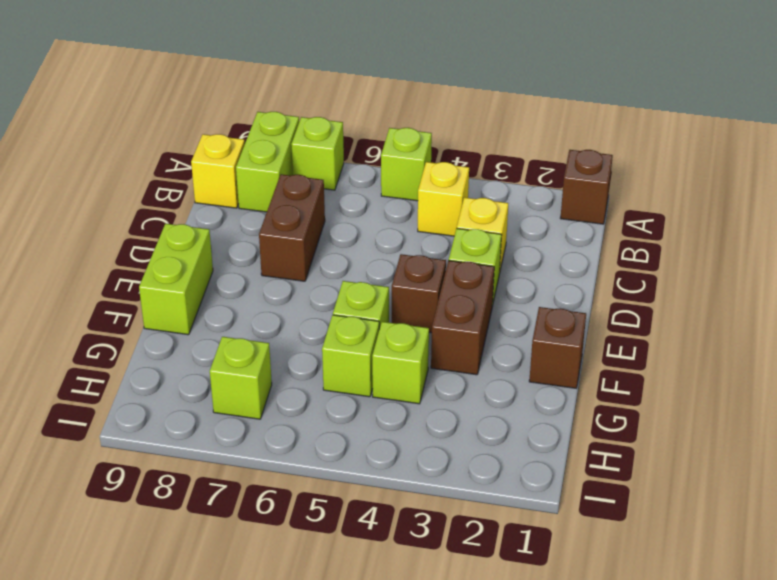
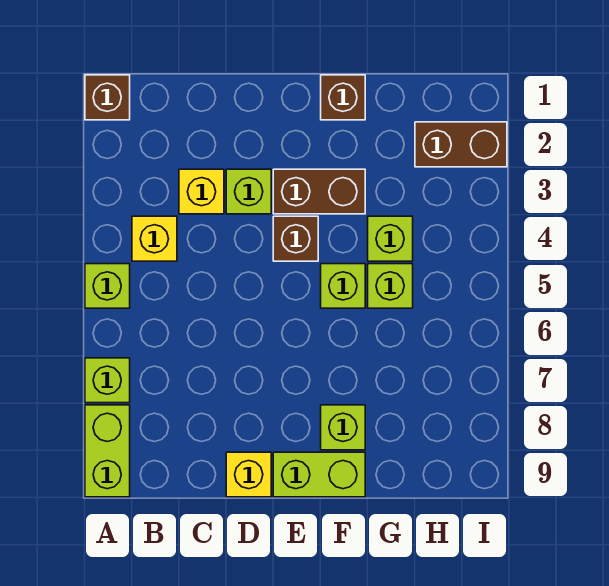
lime 1x2 brick [236,112,299,212] -> lime 1x2 brick turned to [85,405,130,497]
yellow 1x1 brick [191,134,245,208] -> yellow 1x1 brick moved to [226,452,271,497]
brown 1x2 brick [259,174,325,281] -> brown 1x2 brick moved to [415,122,507,167]
lime 1x1 brick [210,337,272,419] -> lime 1x1 brick moved to [321,405,365,450]

